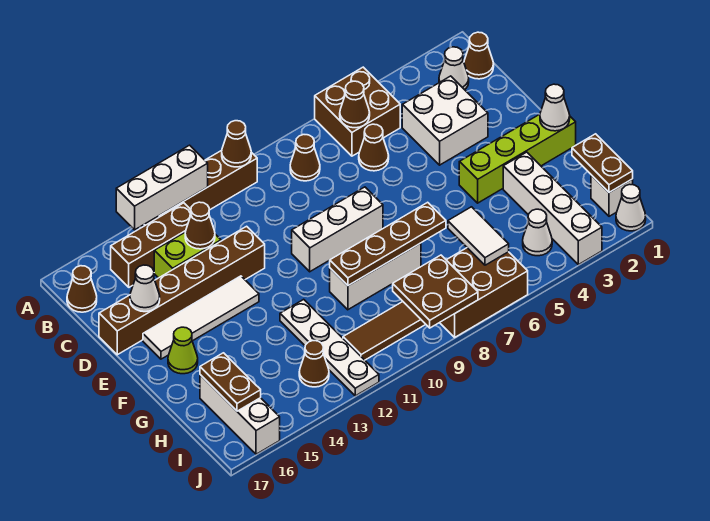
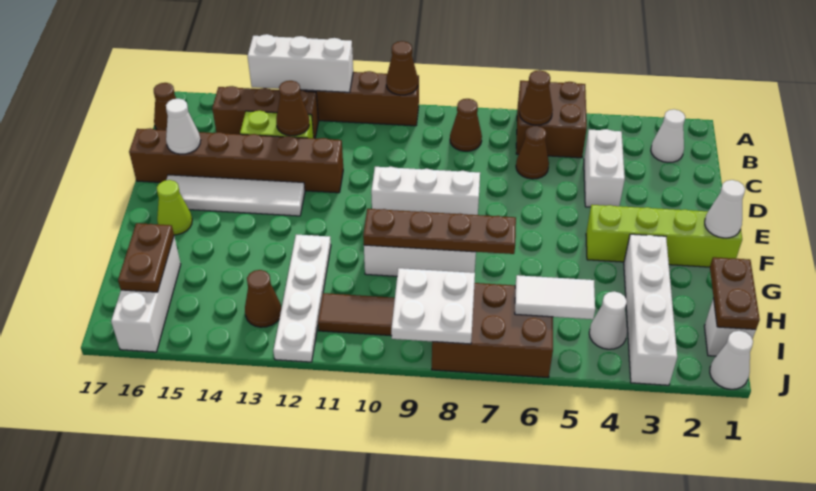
brown 1x1 cone [464,32,494,79] -> none
white 2x2 brick [402,76,488,165] -> white 1x2 brick [584,129,625,207]
white 1x2 tile [448,207,509,265] -> white 1x2 tile turned to [515,275,595,319]
brown 2x2 plate [393,255,478,328] -> white 2x2 plate [391,268,475,344]

